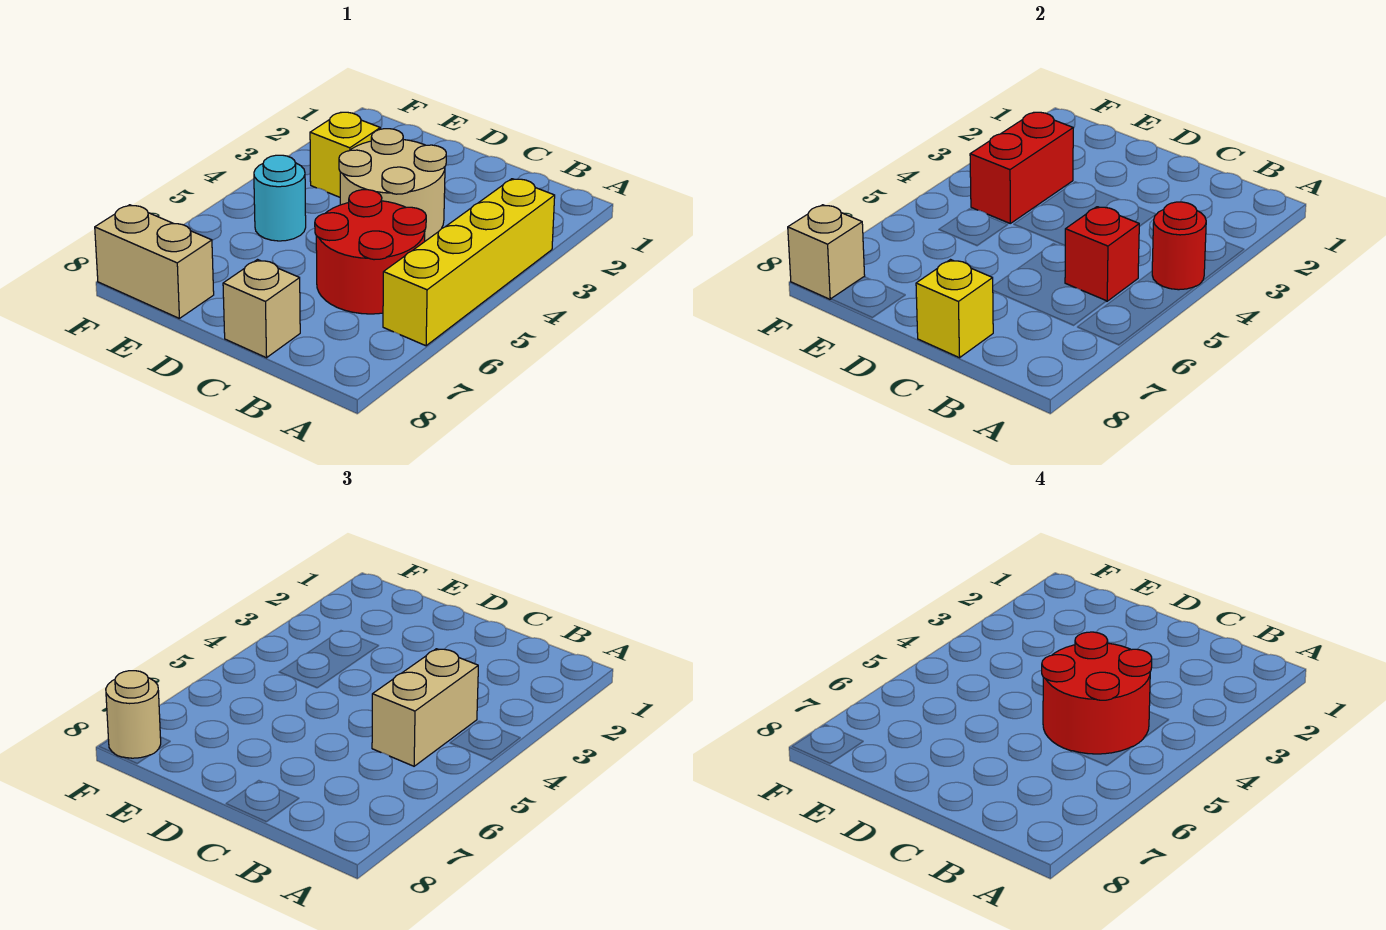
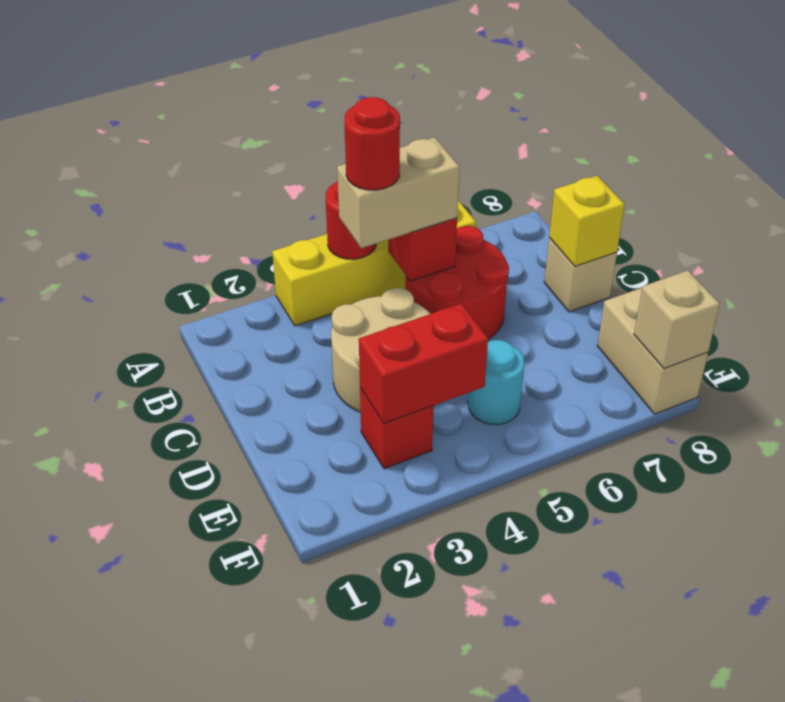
red 2x2 round brick [1042,632,1152,754] -> red 1x1 round brick [344,97,400,190]
yellow 1x1 brick [310,112,380,197] -> red 1x1 brick [360,388,434,469]
tan 1x1 round brick [106,671,161,758] -> none

